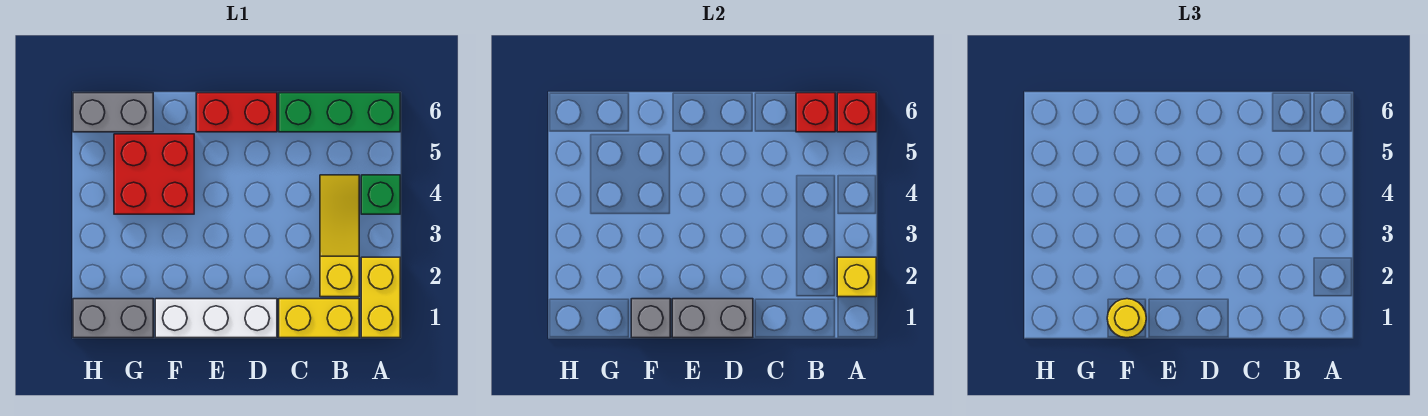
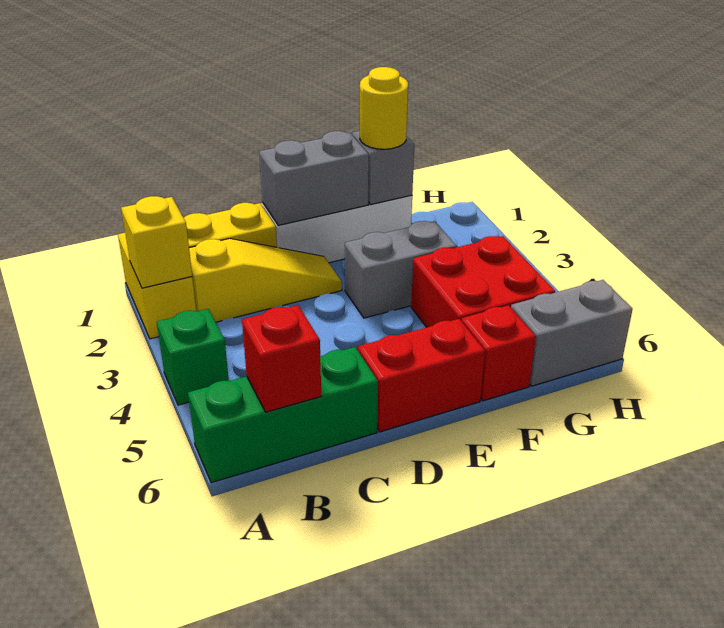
red 1x1 brick [837,93,876,132] -> red 1x1 brick moved to [462,305,536,401]
yellow 1x3 slope [320,175,359,297] -> yellow 1x3 slope turned to [189,239,342,322]
grey 1x2 brick [73,299,153,338] -> grey 1x2 brick moved to [345,221,457,318]

